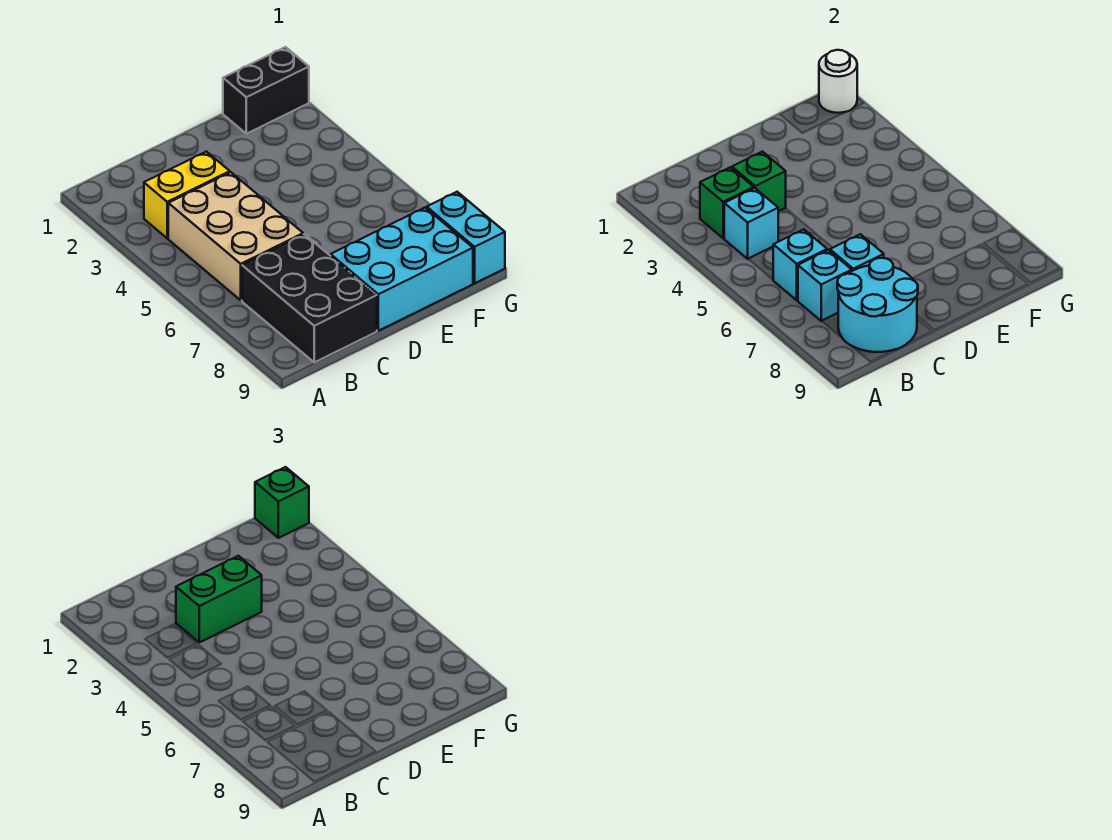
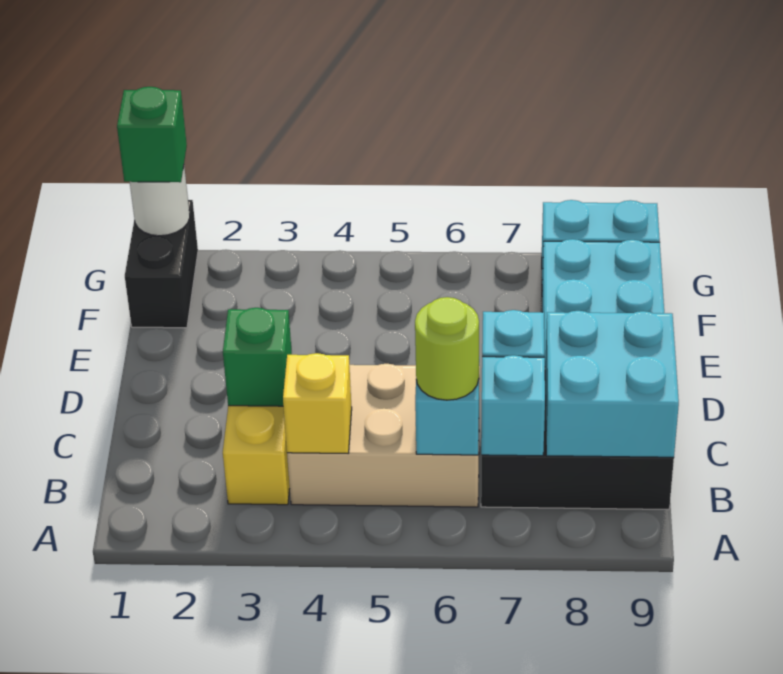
green 1x1 brick [700,167,754,238] -> none
cyan 1x1 brick [724,188,778,259] -> yellow 1x1 brick [283,353,352,453]
none -> lime 1x1 round brick [415,297,479,400]
cyan 2x2 round brick [837,258,918,352] -> cyan 2x2 brick [545,311,679,457]
green 1x2 brick [176,556,262,642] -> none

